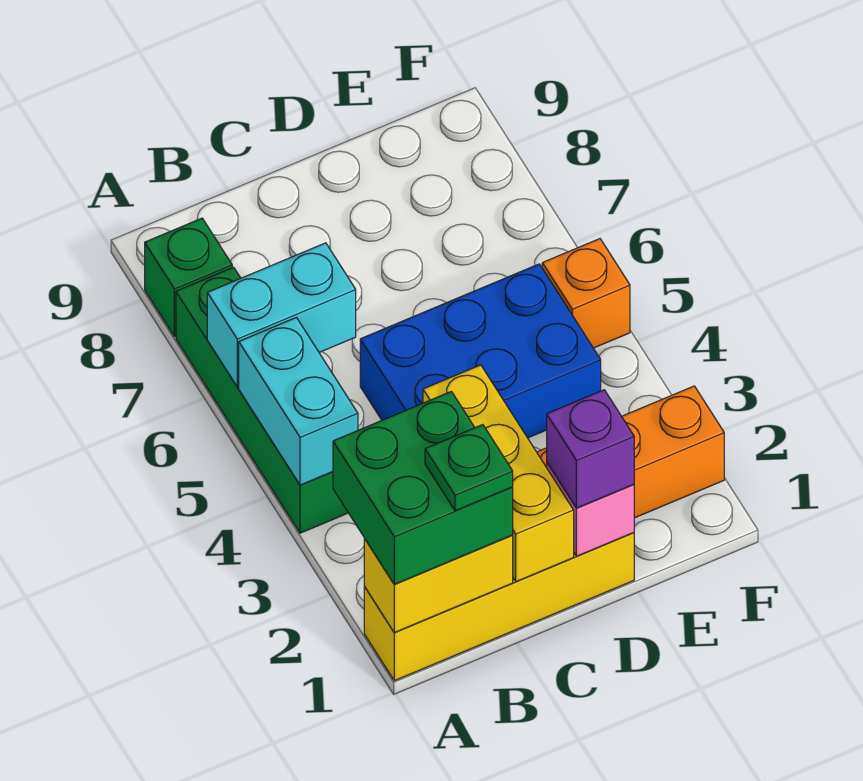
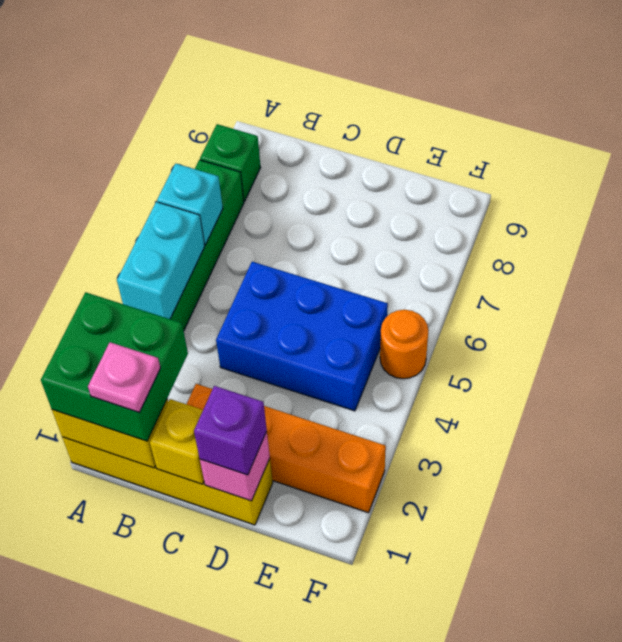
cyan 1x2 brick [207,243,356,387] -> cyan 1x1 brick [157,164,223,245]
green 1x1 plate [425,425,513,511] -> pink 1x1 plate [88,342,160,413]
yellow 1x3 brick [423,365,574,582] -> yellow 1x1 brick [150,399,204,484]
orange 1x1 brick [542,239,630,348] -> orange 1x1 round brick [380,310,428,379]

